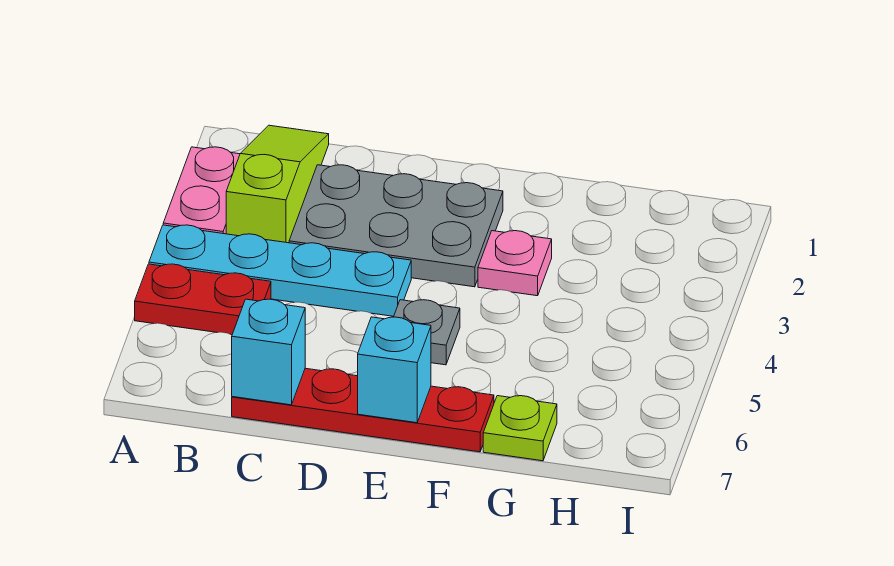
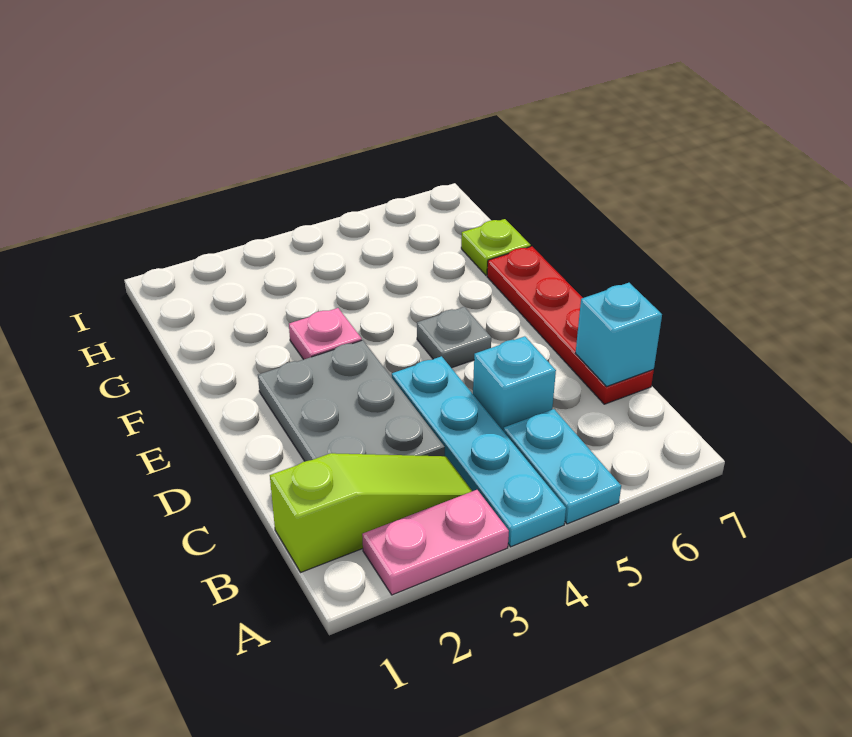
red 1x2 plate [135,264,271,335] -> cyan 1x2 plate [503,409,621,524]
lime 1x3 slope [226,125,329,243] -> lime 1x3 slope turned to [270,453,472,572]
cyan 1x1 brick [358,317,431,423] -> cyan 1x1 brick moved to [473,336,556,430]

